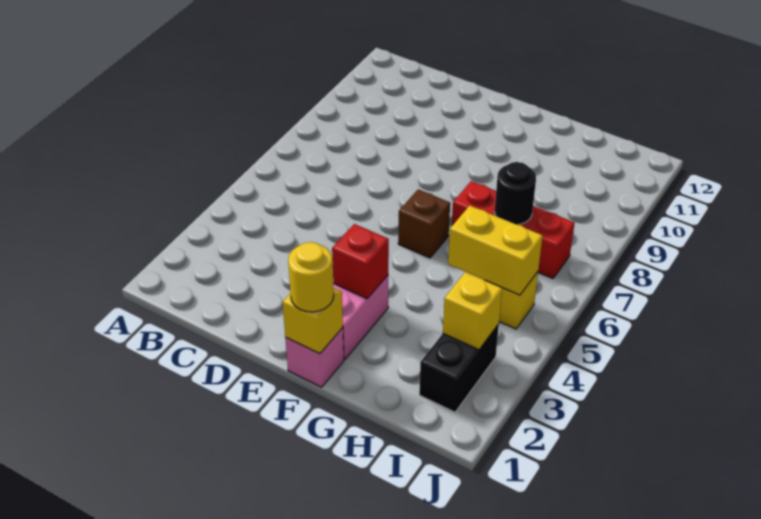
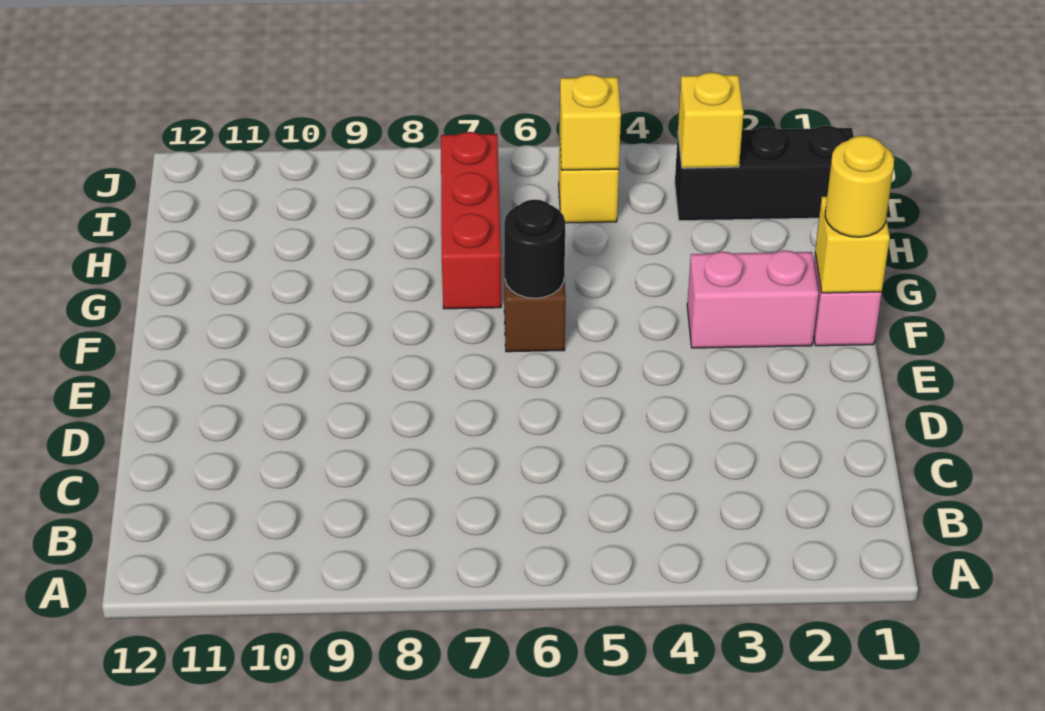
red 1x1 brick [332,224,389,299] -> none
yellow 1x2 brick [448,206,543,295] -> yellow 1x1 brick [560,74,621,170]
black 1x1 round brick [495,162,536,225] -> black 1x1 round brick moved to [504,200,565,298]
black 1x2 brick [419,324,499,412] -> black 1x3 brick [675,126,854,221]

